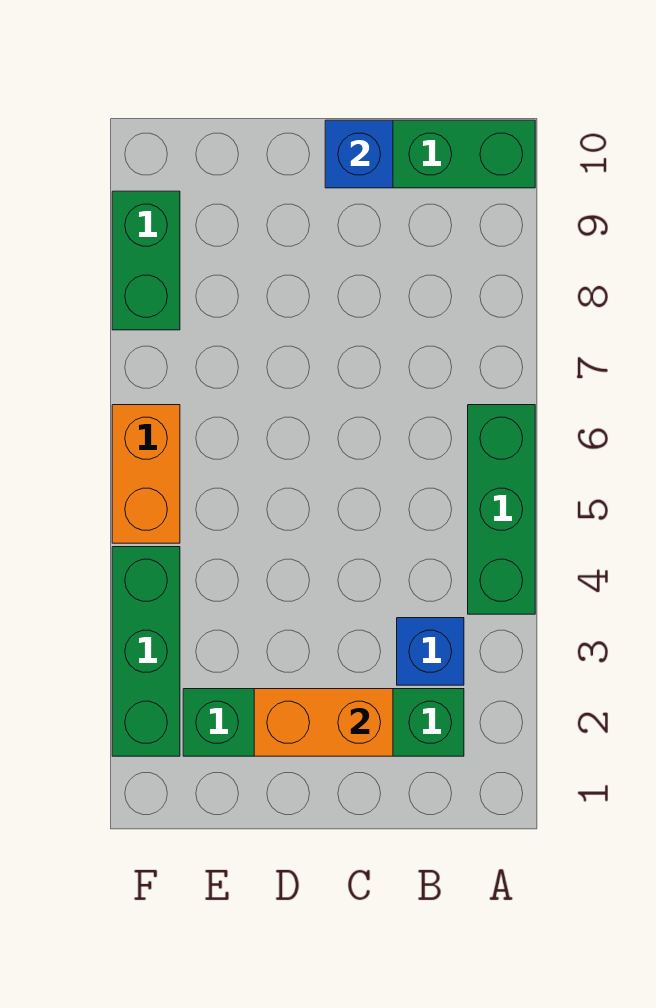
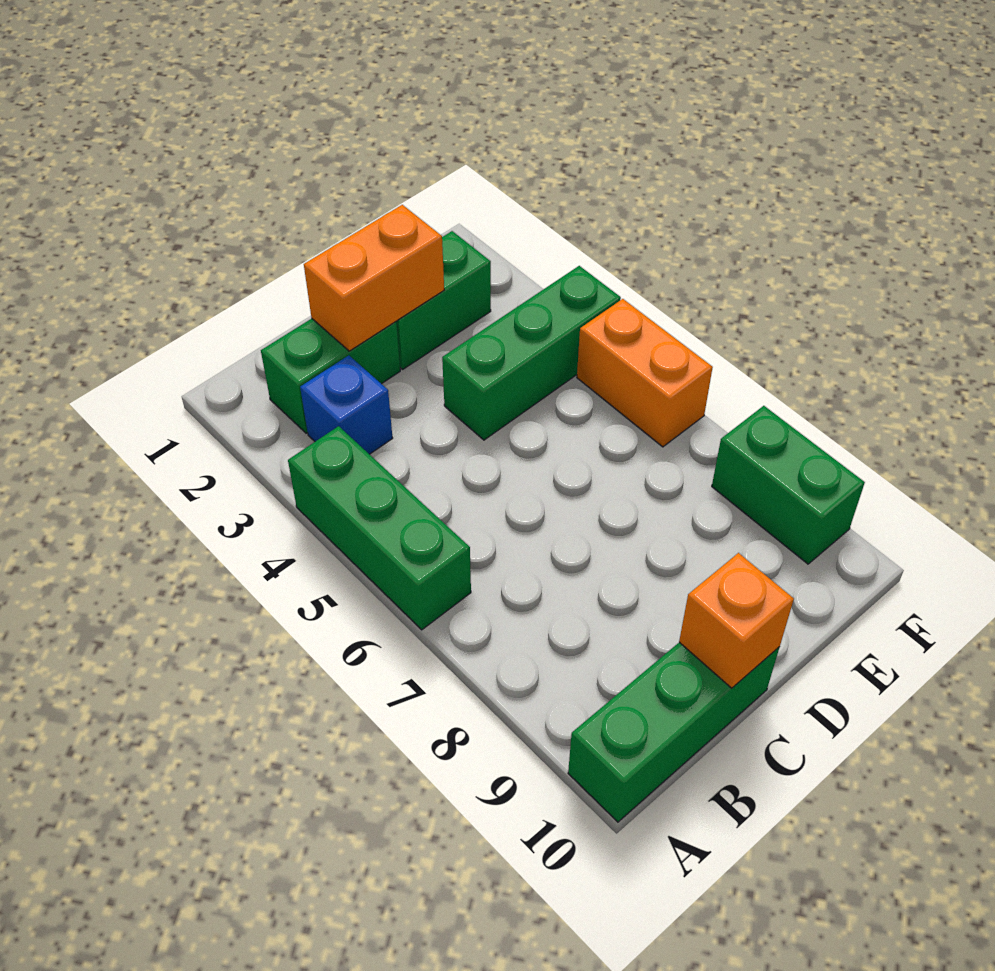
blue 1x1 brick [325,120,393,188] -> orange 1x1 brick [679,553,794,688]
green 1x3 brick [112,547,180,756] -> green 1x3 brick turned to [442,266,621,440]

